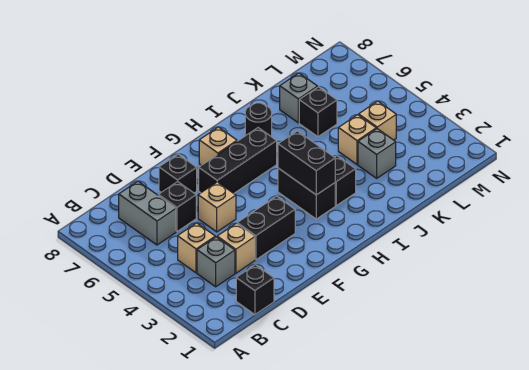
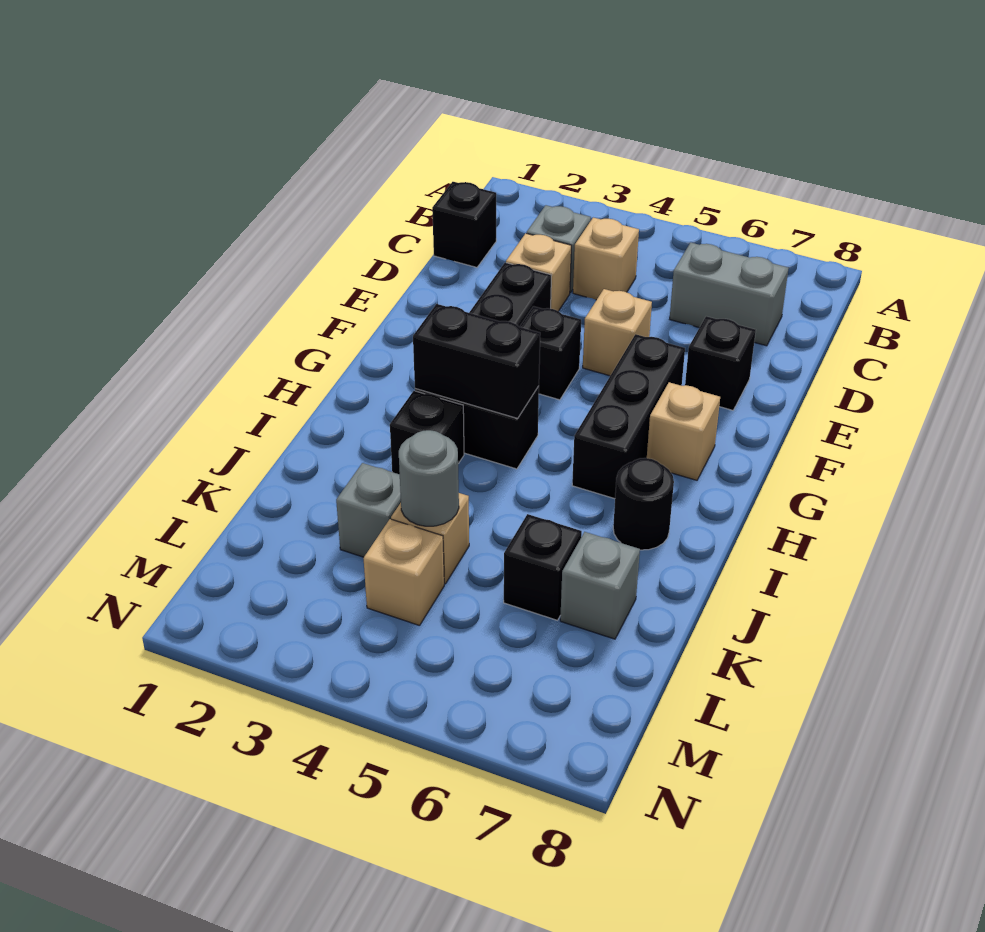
black 1x1 brick [158,182,196,231] -> black 1x1 brick moved to [519,306,581,400]
none -> grey 1x1 round brick [399,430,459,526]

